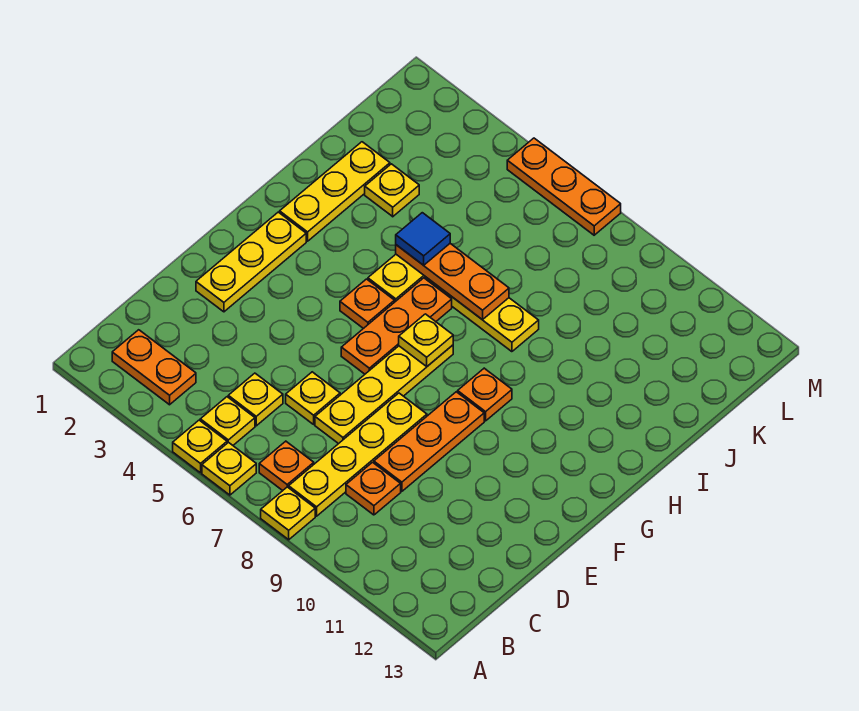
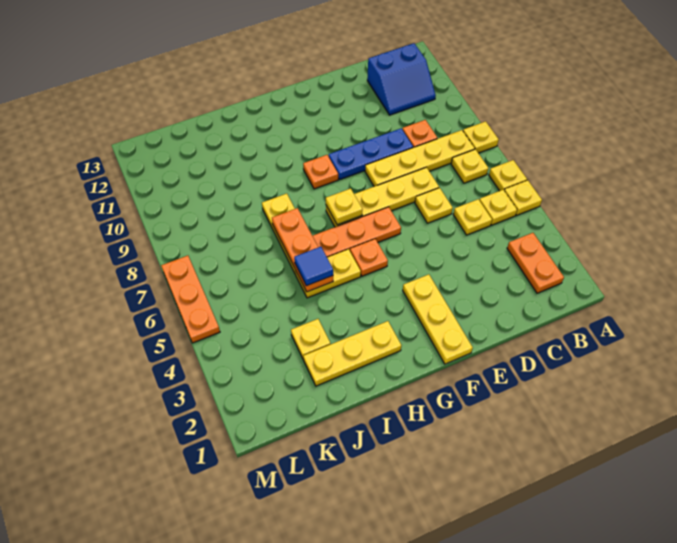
orange 1x1 plate [259,441,314,491] -> yellow 1x1 plate [451,149,488,183]
none -> blue 2x2 slope [367,43,436,115]
orange 1x3 plate [374,392,484,491] -> blue 1x3 plate [329,128,413,180]
yellow 1x3 plate [196,212,306,312] -> yellow 1x3 plate turned to [403,274,473,364]

